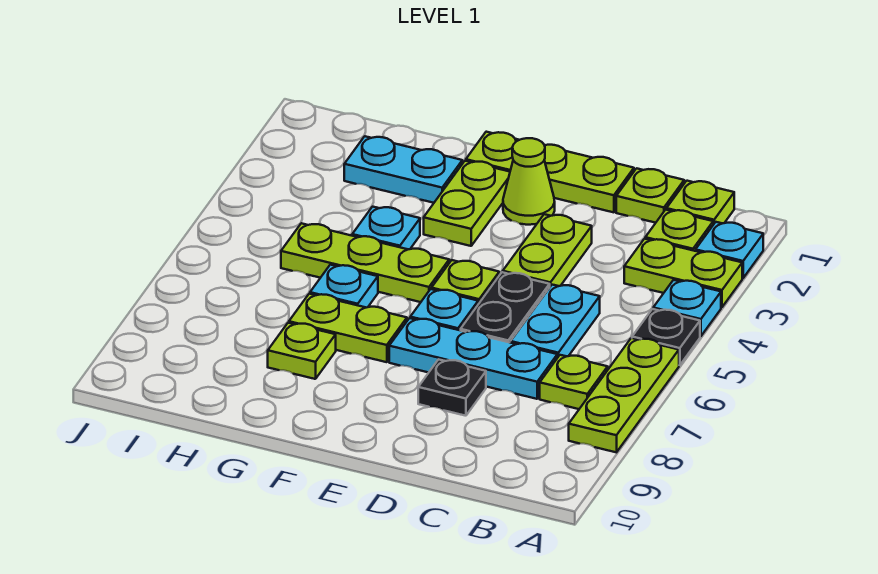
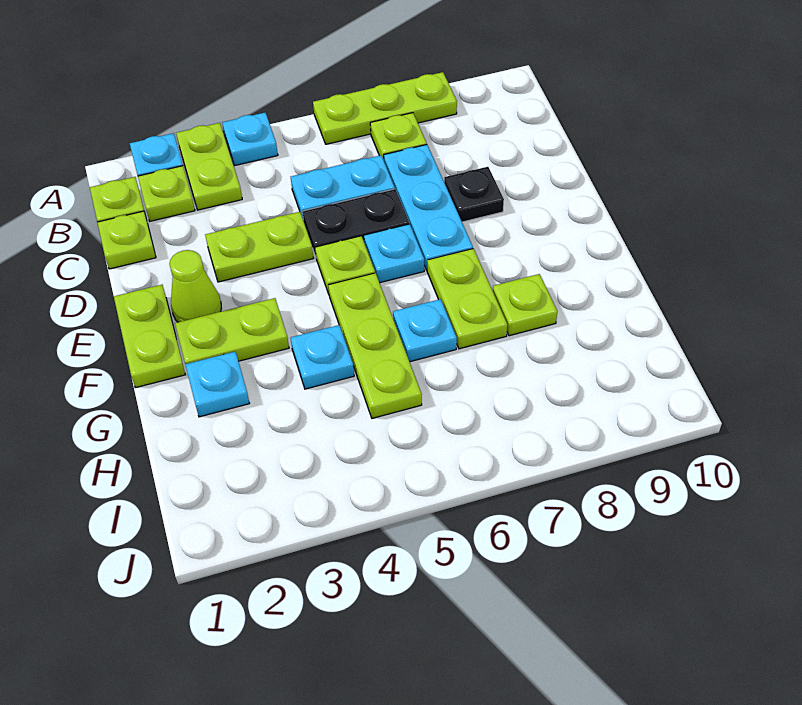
black 1x1 plate [632,309,700,365] -> none
lime 1x3 plate [466,132,634,212] -> lime 1x2 plate [114,285,185,388]
cyan 1x2 plate [344,136,462,203] -> cyan 1x1 plate [185,352,250,417]

